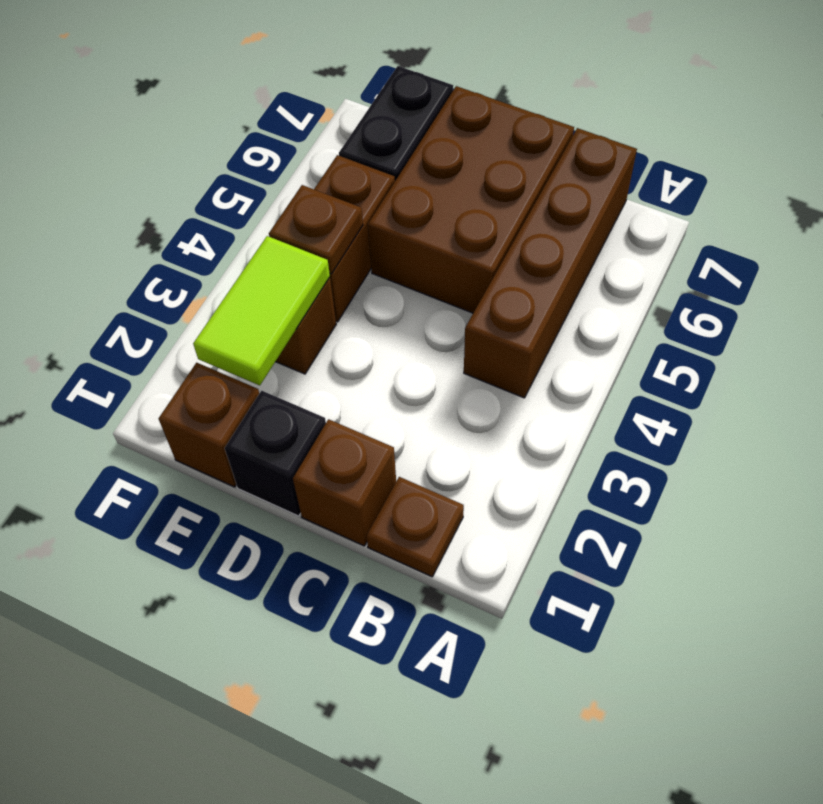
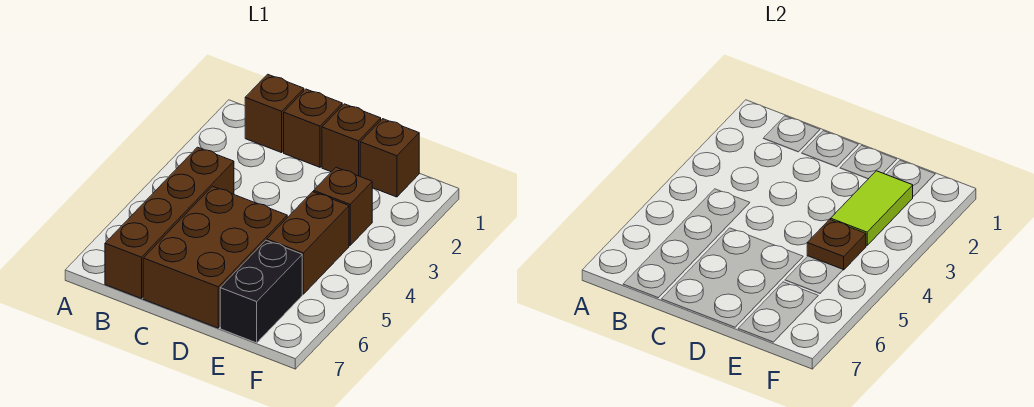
brown 1x1 plate [366,477,464,577] -> brown 1x1 brick [245,74,304,153]
black 1x1 brick [225,391,326,516] -> brown 1x1 brick [322,104,381,176]

